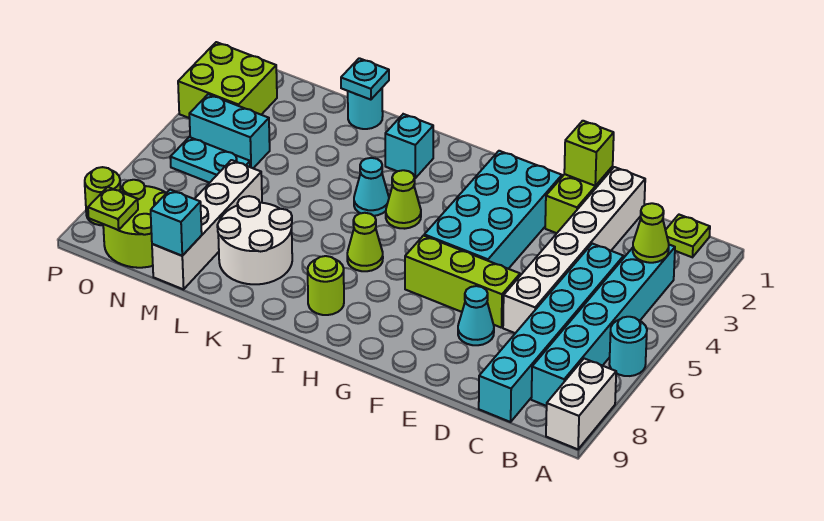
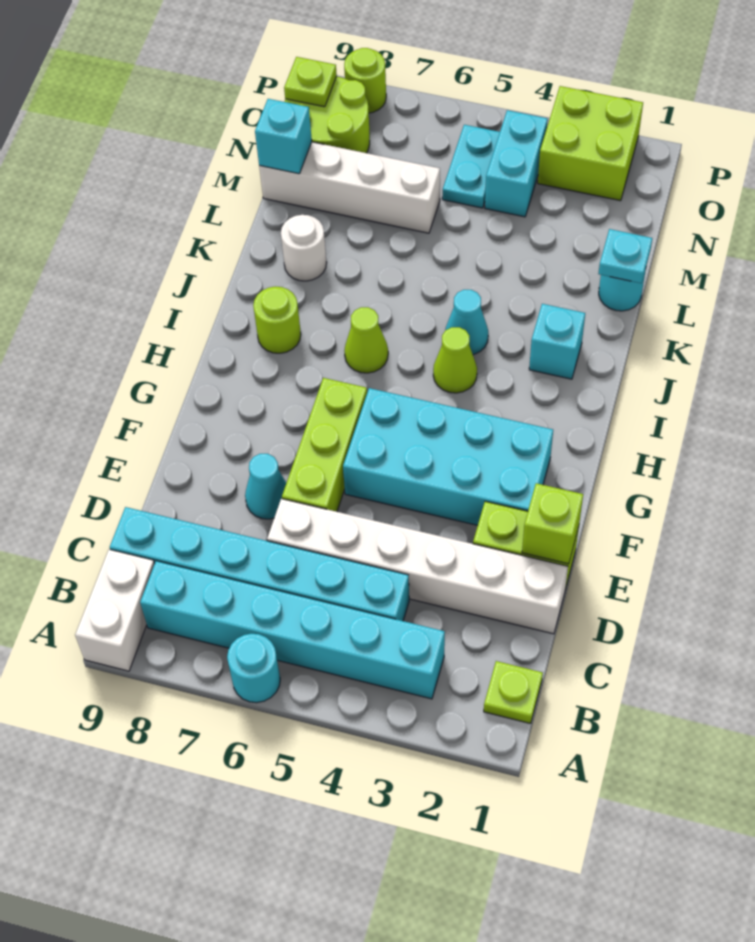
white 1x2 brick [546,359,616,449] -> white 1x2 brick turned to [75,550,155,671]
lime 1x1 cone [633,203,669,263] -> none
white 2x2 round brick [217,196,292,284] -> white 1x1 round brick [281,215,327,281]

